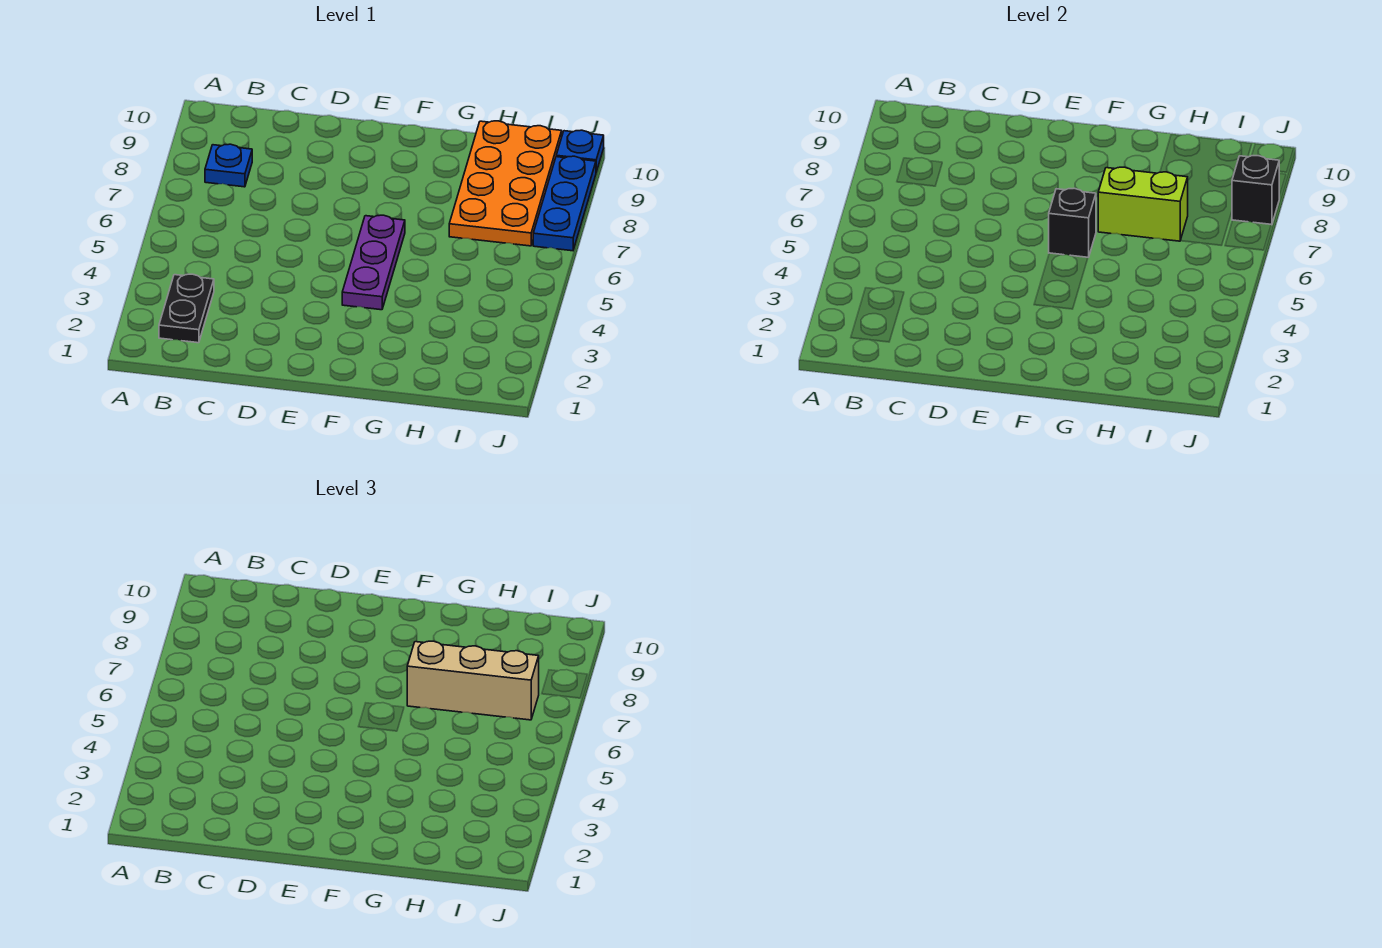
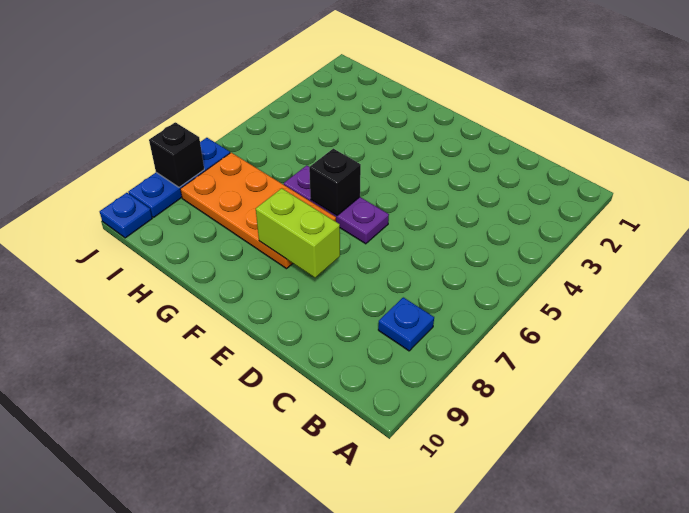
black 1x2 plate [159,274,214,343] -> none
purple 1x3 plate [342,215,405,310] -> purple 1x3 plate turned to [284,165,389,244]
lime 1x2 brick [1098,167,1188,241] -> lime 1x2 brick moved to [256,188,340,278]
tan 1x3 brick [407,641,539,720] -> none
orange 2x4 plate [449,121,562,246] -> orange 2x4 plate turned to [180,153,336,269]

